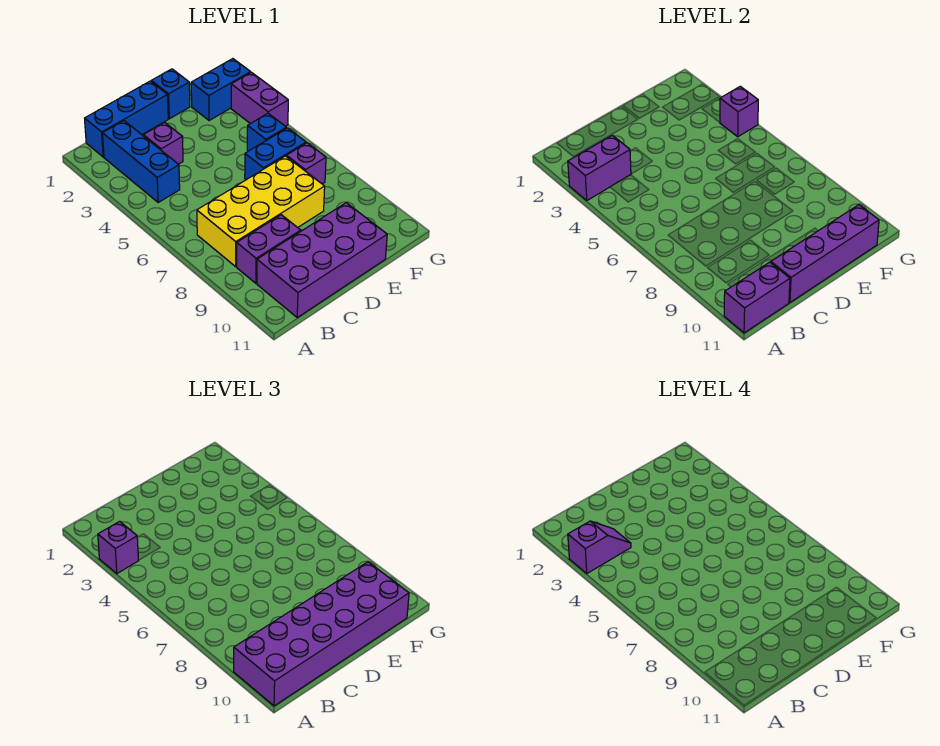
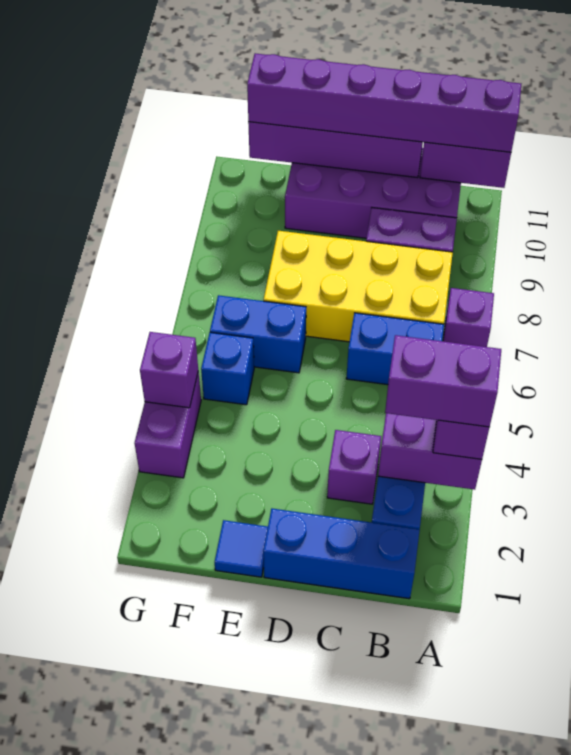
purple 1x2 slope [568,521,631,573] -> purple 1x2 brick [385,335,501,427]
purple 2x6 brick [234,562,409,706] -> purple 1x6 brick [247,53,521,152]
blue 1x1 brick [151,69,190,119] -> blue 1x1 tile [215,520,268,577]
blue 1x2 brick [191,59,251,121] -> blue 1x2 brick moved to [346,313,444,385]
purple 1x1 brick [286,143,326,184] -> purple 1x1 brick moved to [443,288,494,347]

